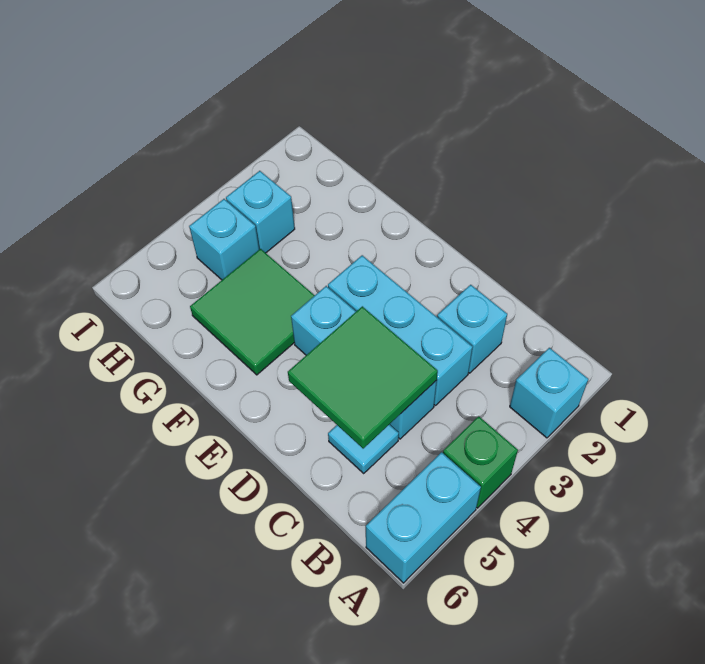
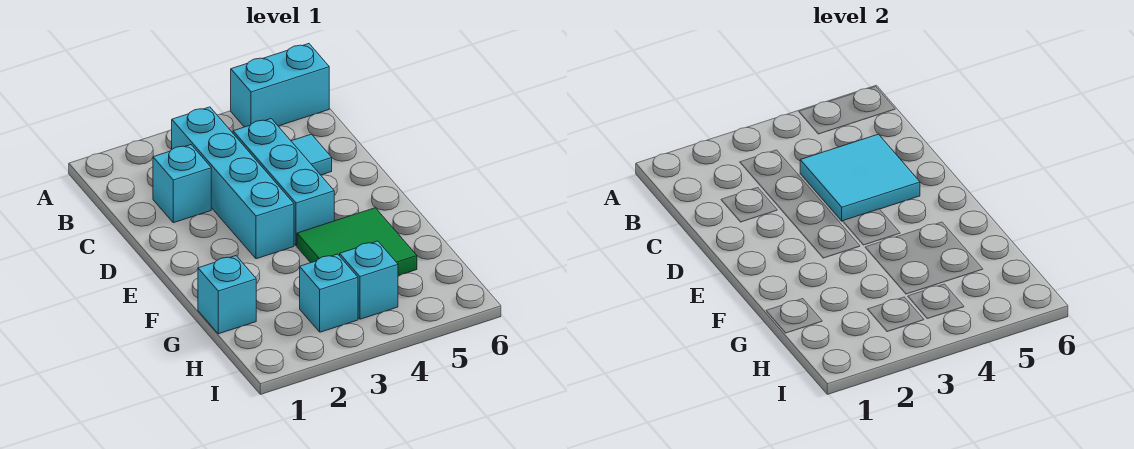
cyan 1x1 brick [510,348,588,438] -> cyan 1x1 brick moved to [198,256,256,334]
green 1x1 brick [443,416,518,508] -> none
cyan 1x3 brick [328,255,473,405] -> cyan 1x4 brick [172,107,294,259]
green 2x2 tile [288,306,438,448] -> cyan 2x2 tile [800,134,920,221]

